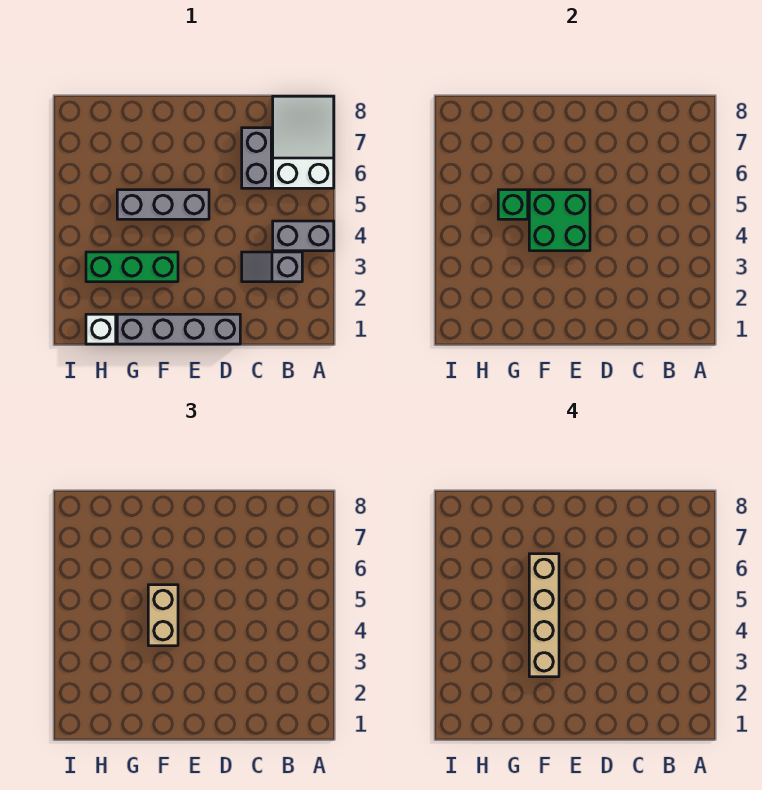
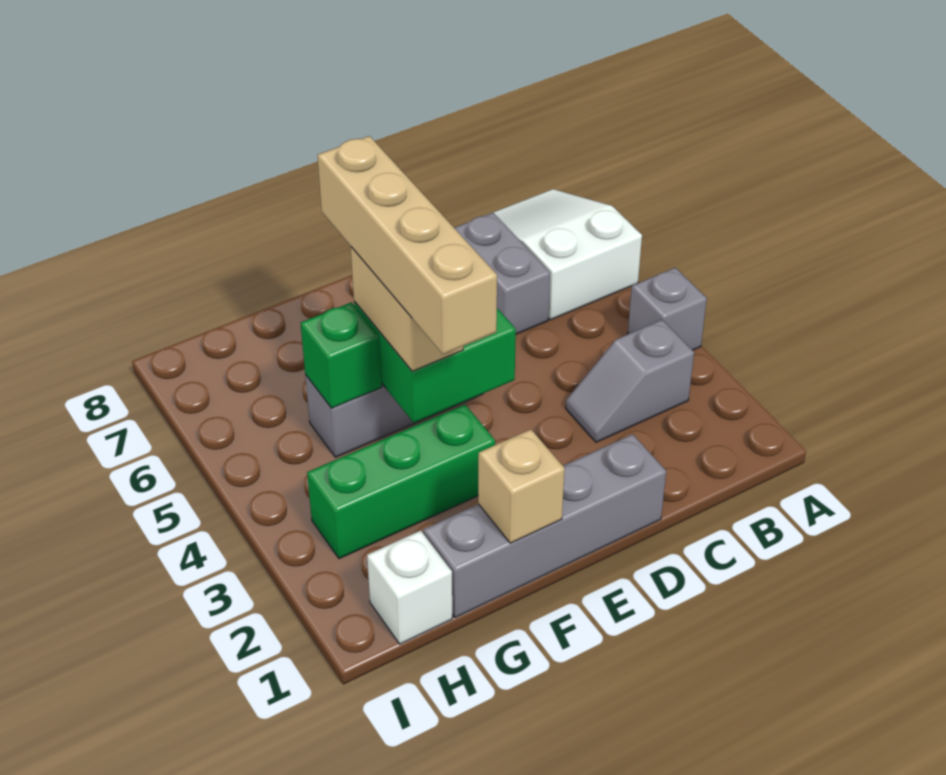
grey 1x2 brick [273,221,334,251] -> grey 1x1 brick [628,268,707,350]
none -> tan 1x1 brick [478,429,565,543]

